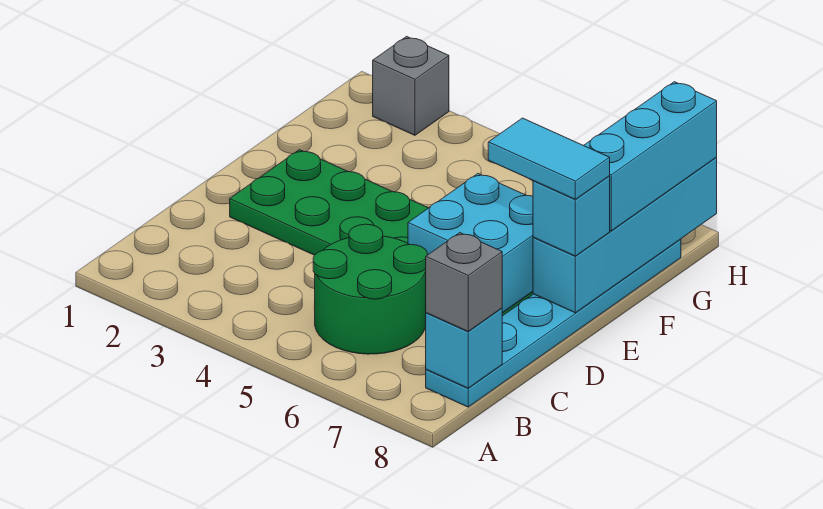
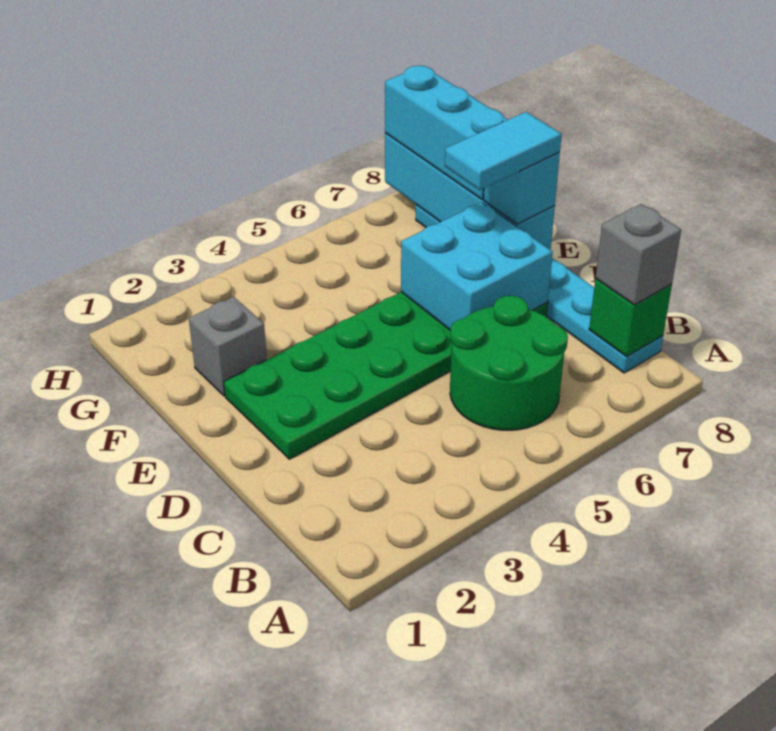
cyan 1x1 brick [426,308,502,388] -> green 1x1 brick [589,279,672,356]
grey 1x1 brick [373,36,449,135] -> grey 1x1 brick moved to [189,297,267,396]

